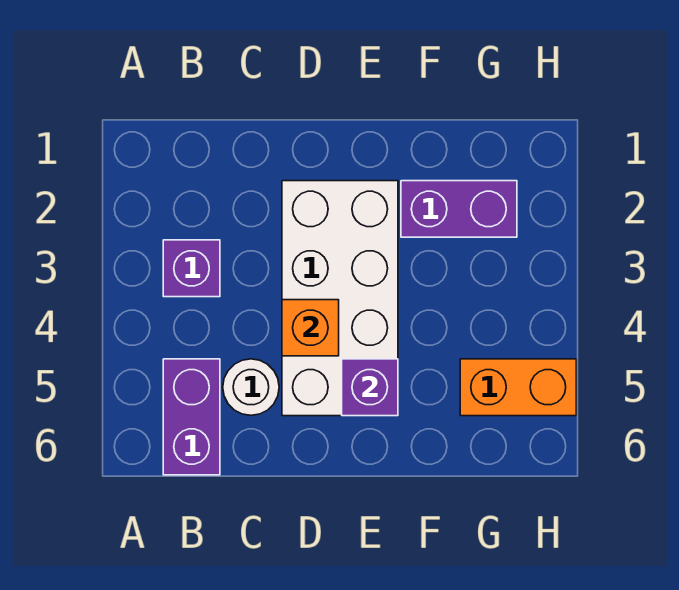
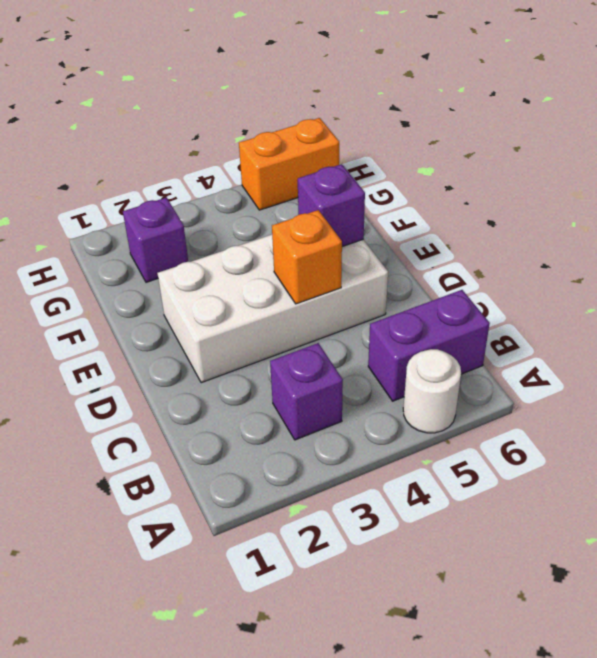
white 1x1 round brick [223,359,279,415] -> white 1x1 round brick moved to [403,349,461,433]
purple 1x2 brick [401,181,517,237] -> purple 1x1 brick [123,198,188,282]
orange 1x2 brick [460,359,576,416] -> orange 1x2 brick turned to [239,118,339,210]

